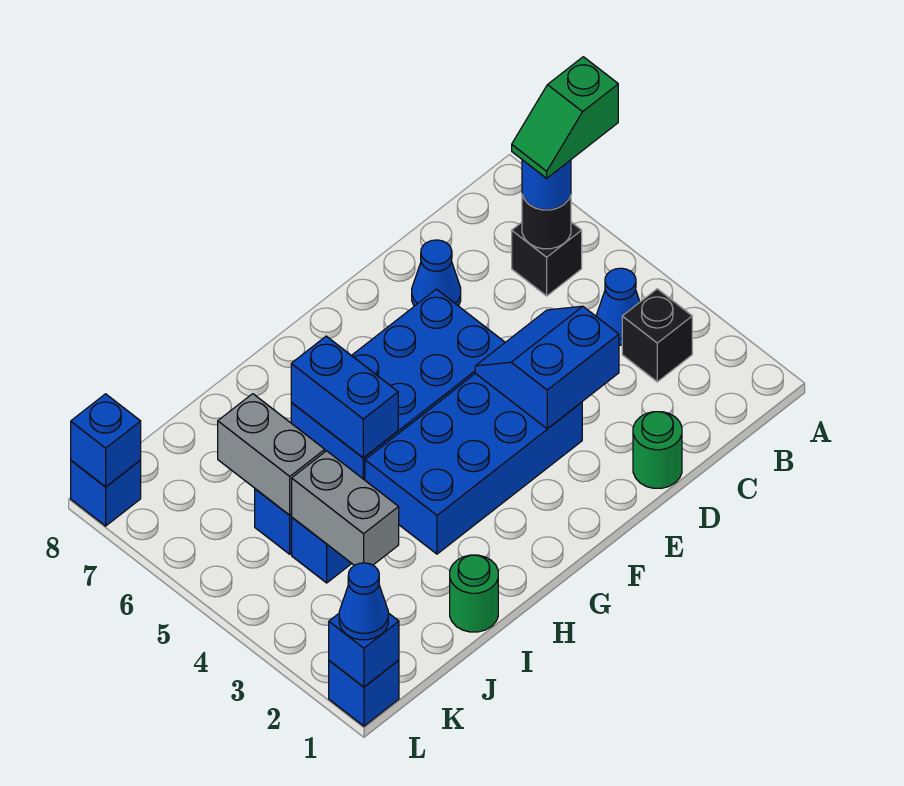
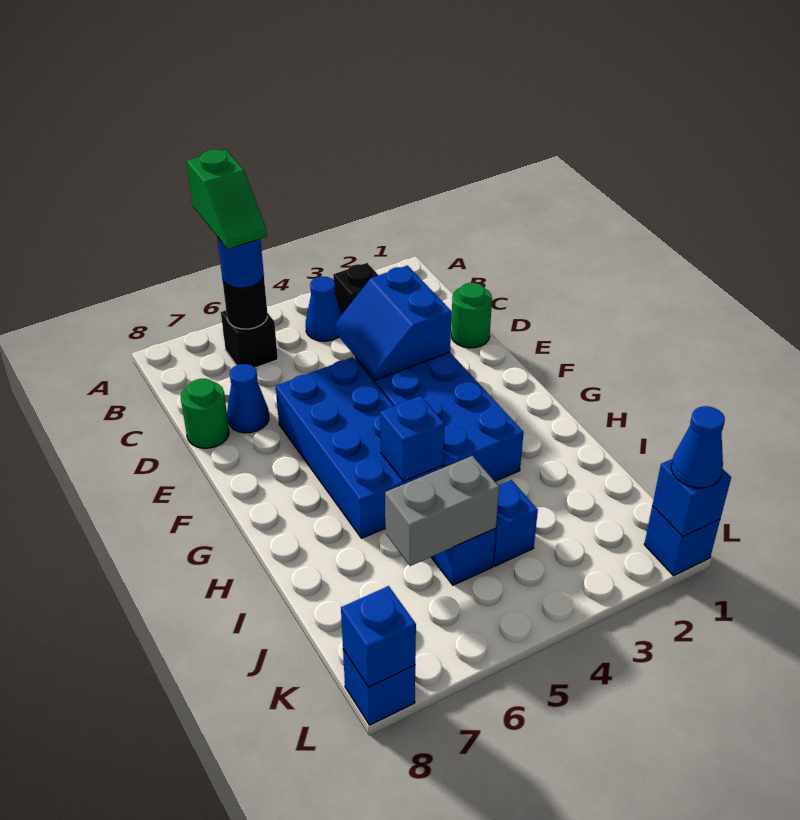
blue 1x2 brick [291,336,398,458] -> blue 1x1 brick [380,396,445,481]
green 1x1 round brick [450,555,498,632] -> green 1x1 round brick moved to [181,379,229,448]
grey 1x2 brick [292,451,399,565] -> none

